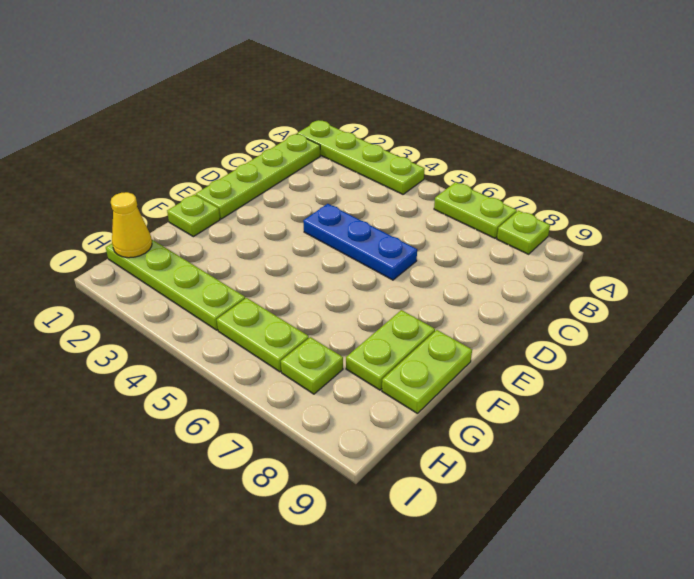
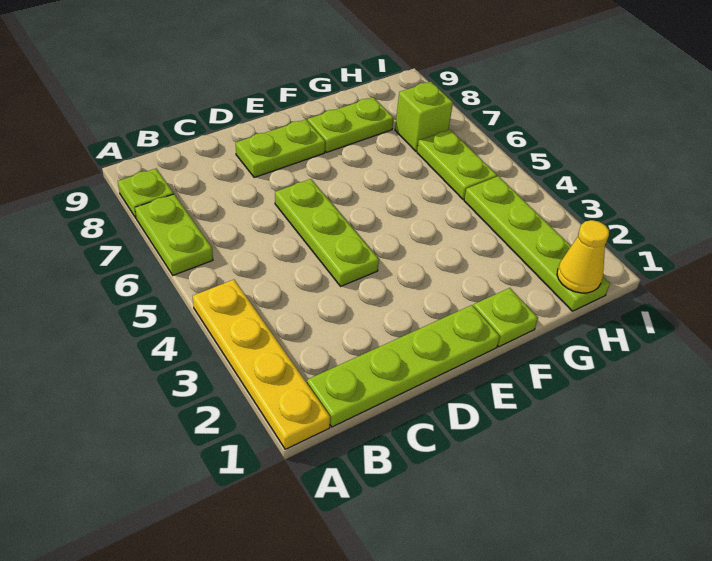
lime 1x4 plate [297,120,425,194] -> yellow 1x4 plate [193,280,330,449]
blue 1x3 plate [303,204,417,280] -> lime 1x3 plate [275,179,379,286]
lime 1x2 plate [382,330,472,414] -> lime 1x2 plate moved to [236,119,325,177]
lime 1x1 plate [281,337,343,394] -> lime 1x1 brick [395,82,453,151]

